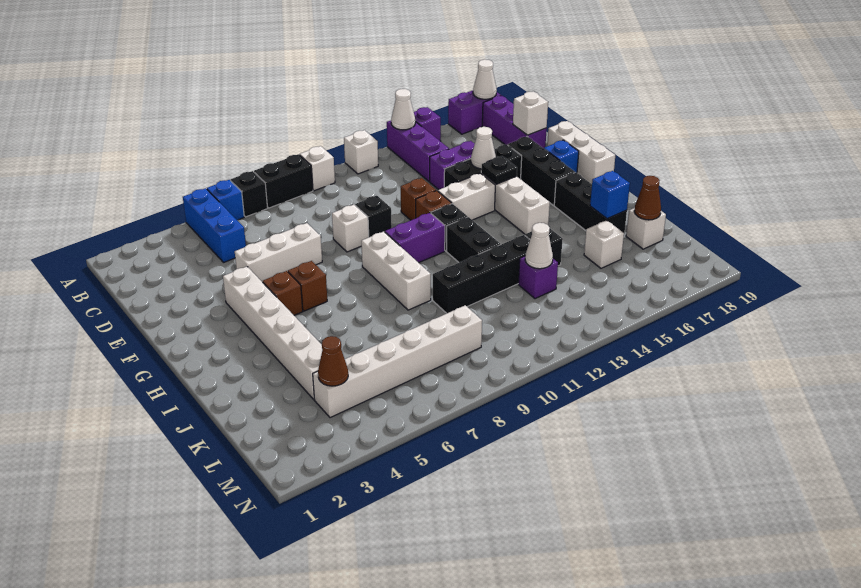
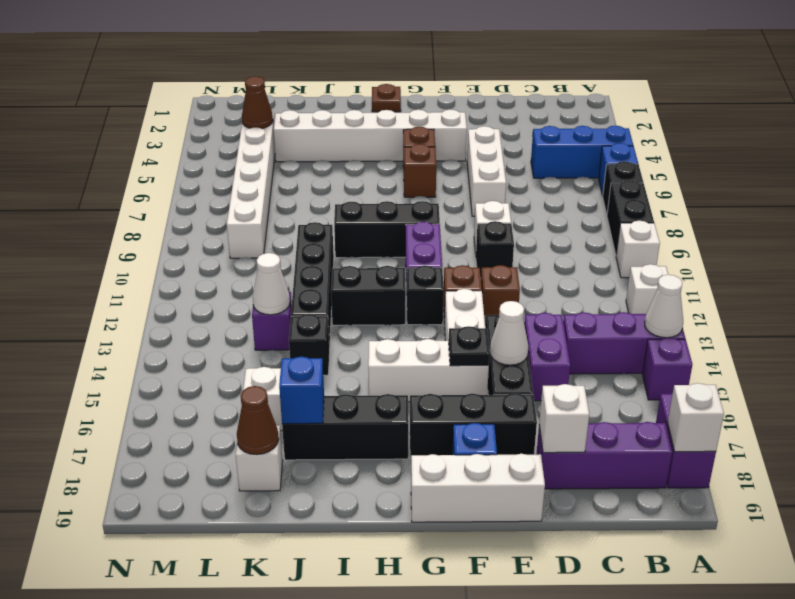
white 1x1 cone [473,59,497,99] -> white 1x1 brick [668,383,724,452]
white 1x3 brick [361,232,431,310] -> black 1x3 brick [334,201,440,258]
none -> brown 1x1 plate [372,84,401,112]

